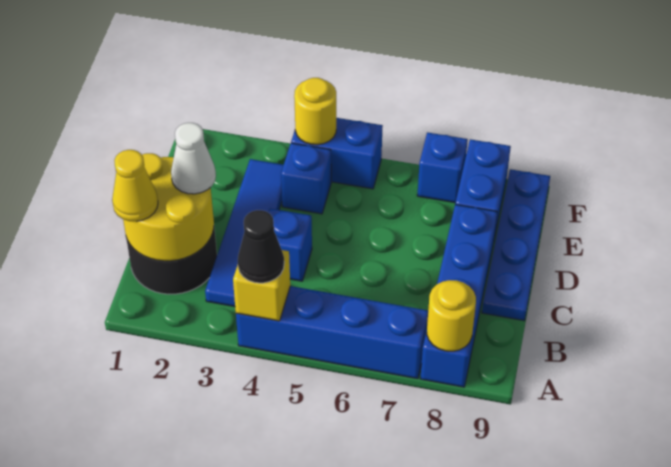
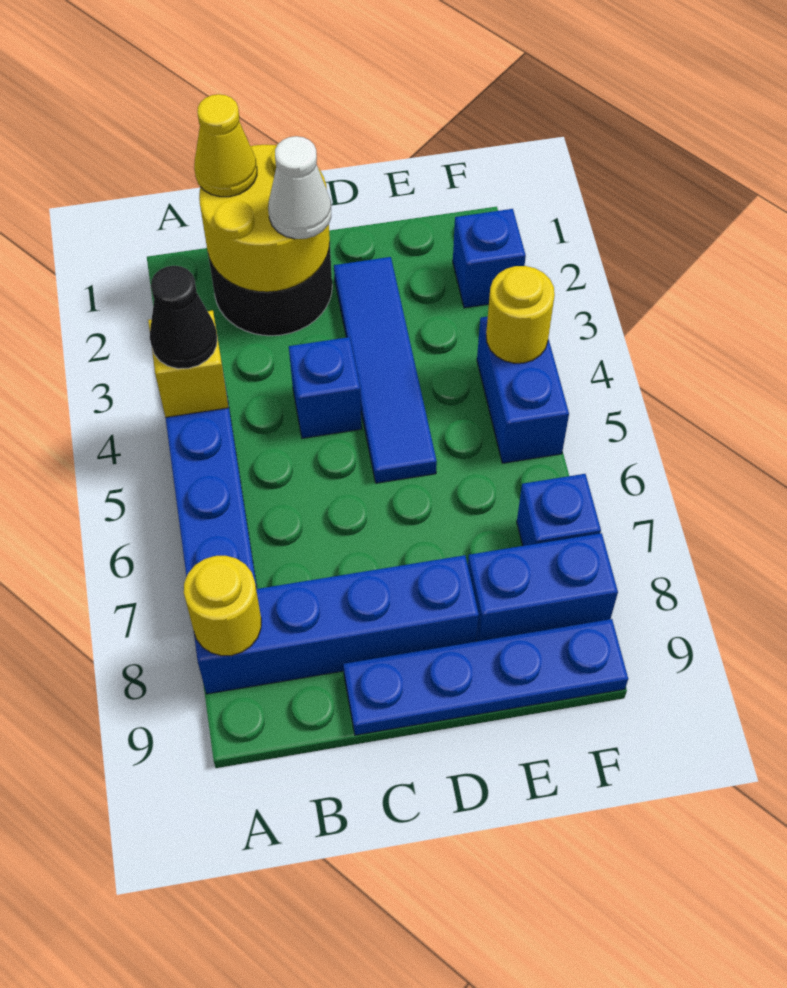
blue 1x4 tile [205,159,283,307] -> blue 1x4 tile turned to [334,257,437,483]
blue 1x1 brick [281,143,331,214] -> blue 1x1 brick moved to [453,209,526,308]

